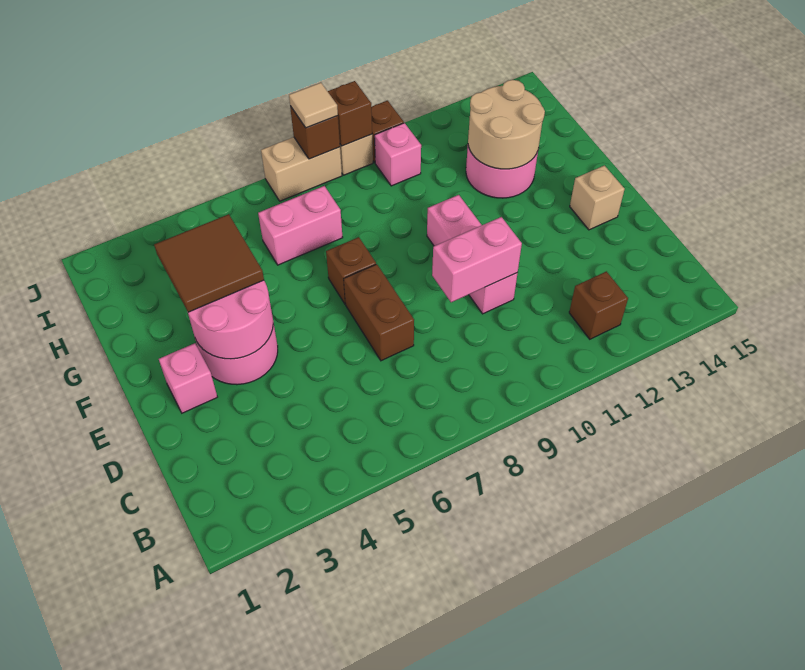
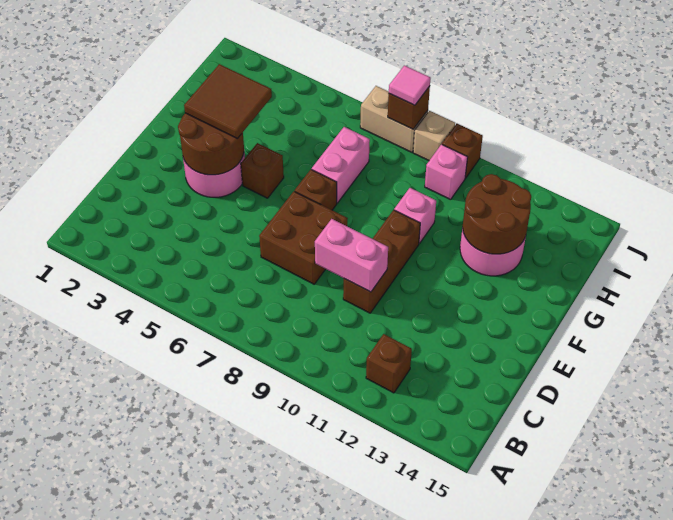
brown 1x2 brick [344,264,414,361] -> brown 2x2 brick [259,191,348,284]
pink 1x3 brick [427,195,517,314] -> brown 1x3 brick [343,210,420,313]
pink 1x1 brick [159,343,217,413] -> pink 1x1 brick moved to [394,188,436,243]
pink 2x2 round brick [188,280,273,359] -> brown 2x2 round brick [178,113,244,175]
tan 1x1 brick [570,165,625,230] -> none
tan 2x2 round brick [468,80,545,169] -> brown 2x2 round brick [463,174,531,254]
pink 1x2 brick [258,186,343,265] -> pink 1x2 brick turned to [312,127,370,203]
tan 1x1 tile [289,83,338,128] -> pink 1x1 tile [389,65,431,105]
brown 1x1 brick [328,81,372,146] -> brown 1x1 brick moved to [241,143,284,198]

